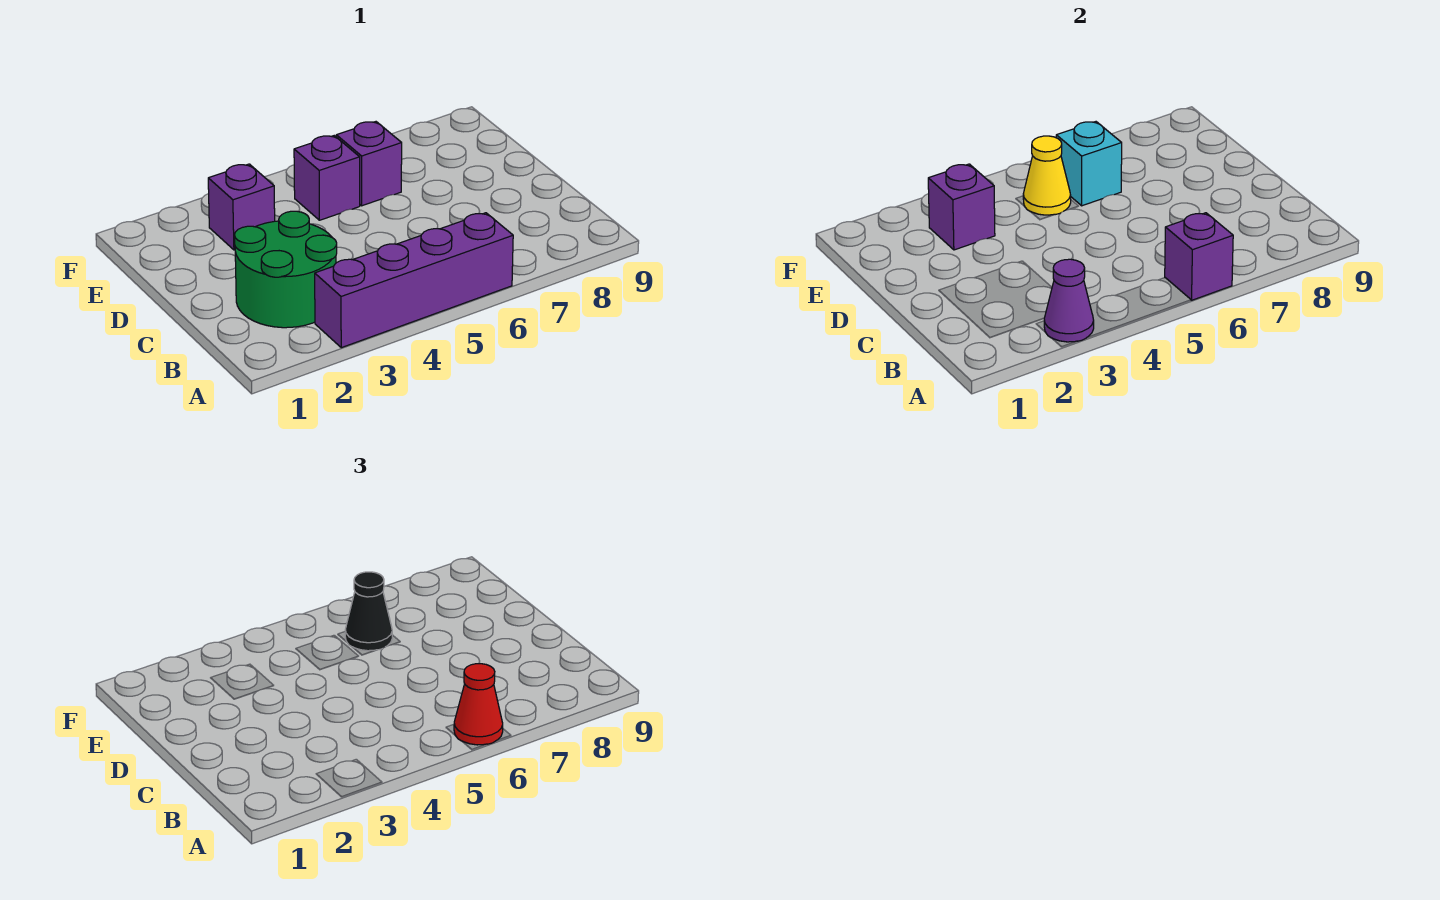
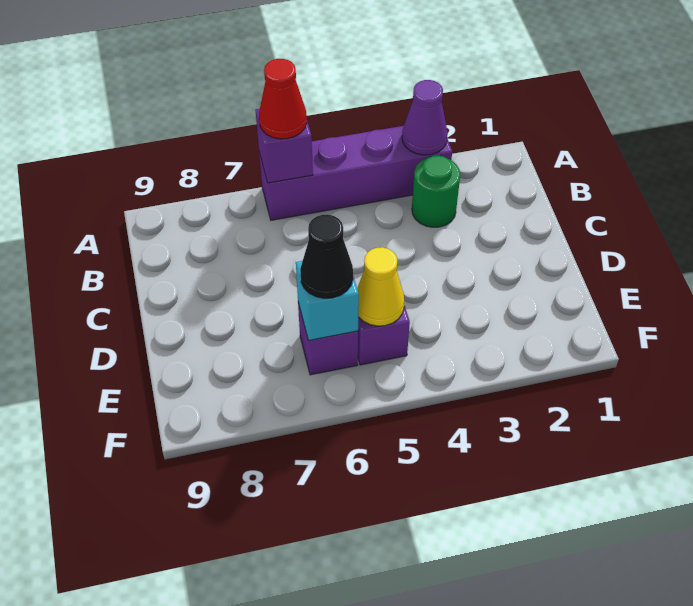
green 2x2 round brick [234,211,337,328] -> green 1x1 round brick [412,156,460,227]
purple 1x1 brick [208,164,275,250] -> none
purple 1x1 brick [928,164,995,250] -> none

